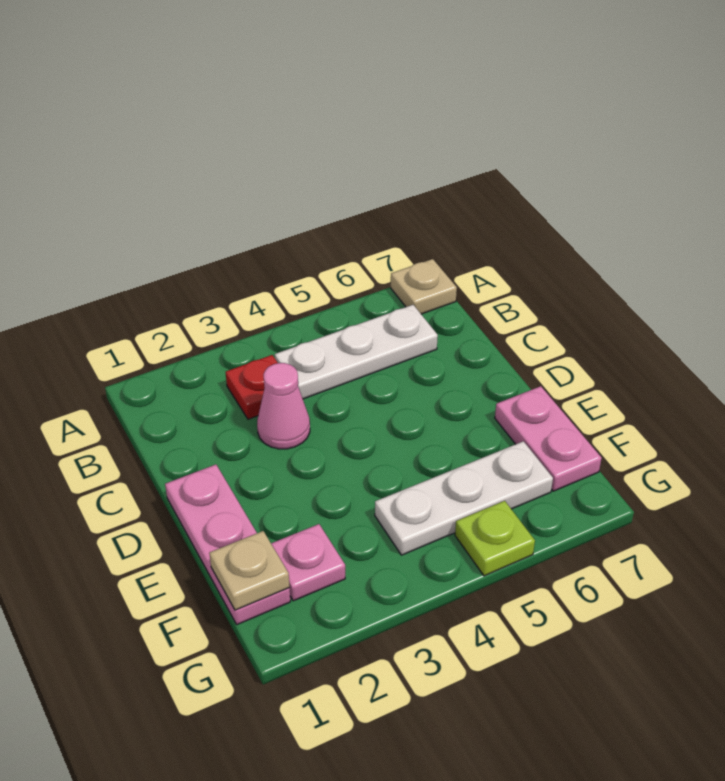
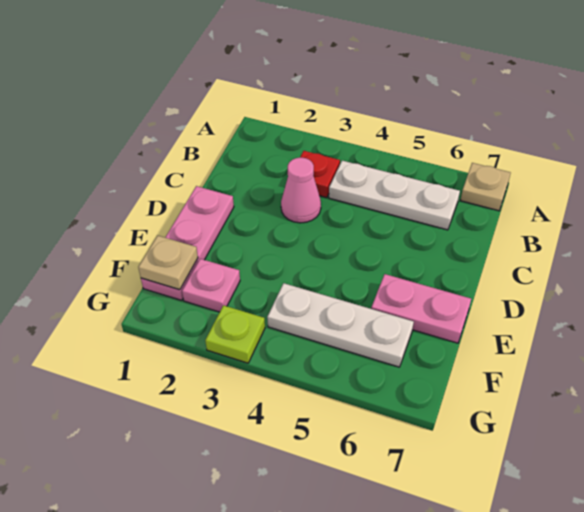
pink 1x2 plate [495,386,602,491] -> pink 1x2 plate turned to [371,274,471,343]
lime 1x1 plate [455,501,535,576] -> lime 1x1 plate moved to [205,305,265,363]

